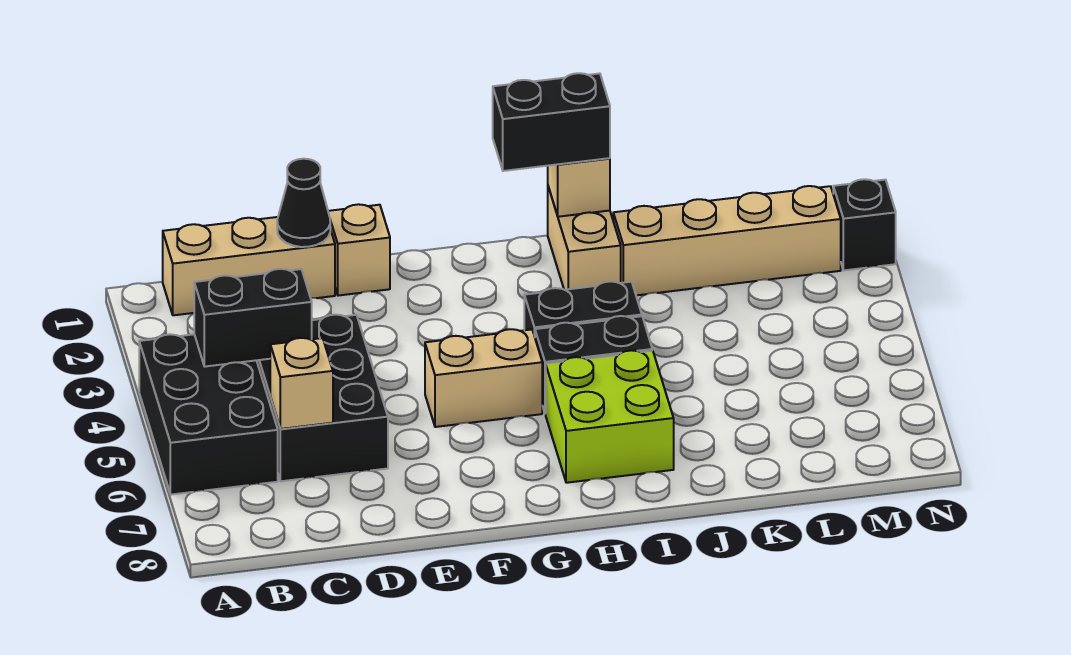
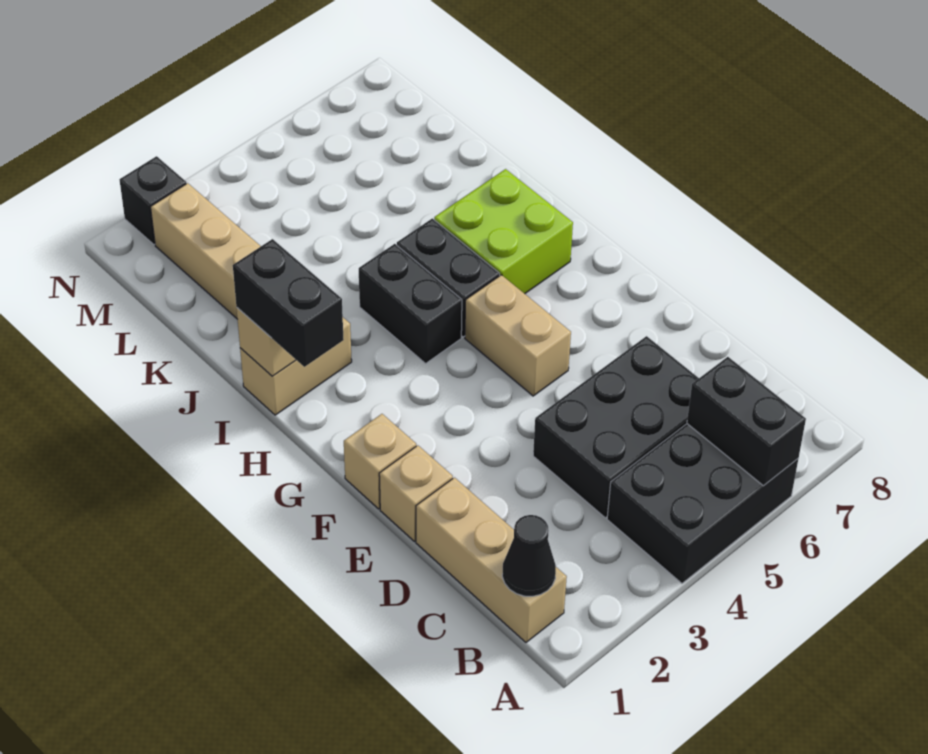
black 1x2 brick [194,269,312,367] -> black 1x2 brick moved to [687,357,806,486]
tan 1x1 brick [270,338,333,429] -> tan 1x1 brick moved to [344,414,416,509]
black 1x1 cone [277,159,330,247] -> black 1x1 cone moved to [502,515,556,596]

